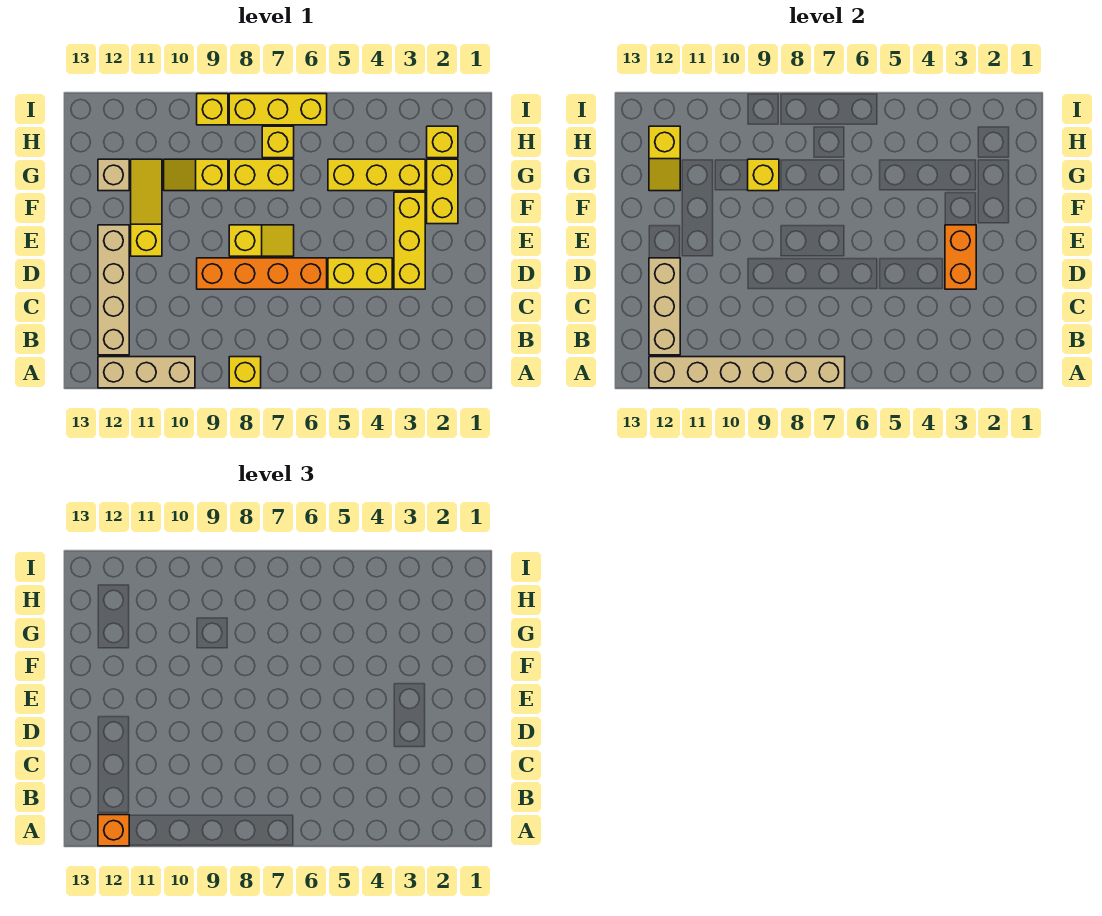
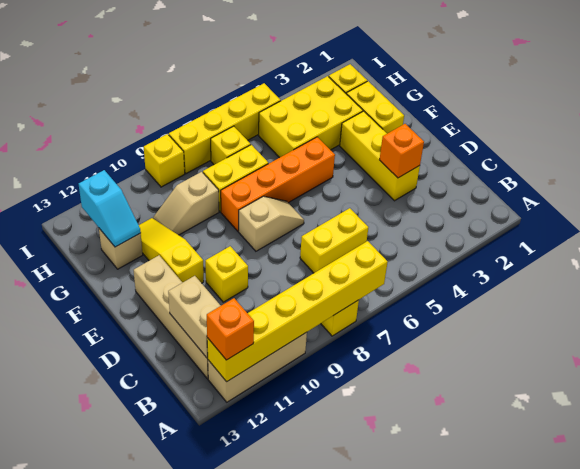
tan 1x6 brick [649,357,845,388] -> yellow 1x6 brick [207,241,388,382]
tan 1x3 brick [649,258,680,355] -> tan 1x2 brick [168,276,221,358]
orange 1x2 brick [945,225,976,289] -> orange 1x1 brick [380,124,424,178]
yellow 1x2 brick [328,258,392,289] -> yellow 1x2 brick moved to [300,208,368,273]
orange 1x4 brick [197,258,327,289] -> orange 1x4 brick moved to [221,137,335,231]
yellow 1x2 slope [229,225,294,256] -> tan 1x2 slope [239,196,304,251]
yellow 1x3 brick [328,159,425,191] -> yellow 2x3 brick [259,76,363,158]
yellow 1x2 slope [164,159,228,191] -> tan 1x2 slope [153,172,219,235]
yellow 1x1 brick [748,159,779,191] -> yellow 1x1 brick moved to [205,246,248,302]
yellow 1x2 slope [649,126,680,191] -> cyan 1x2 slope [79,170,141,247]
yellow 1x3 brick [229,94,327,125] -> yellow 1x4 brick [169,83,281,174]

